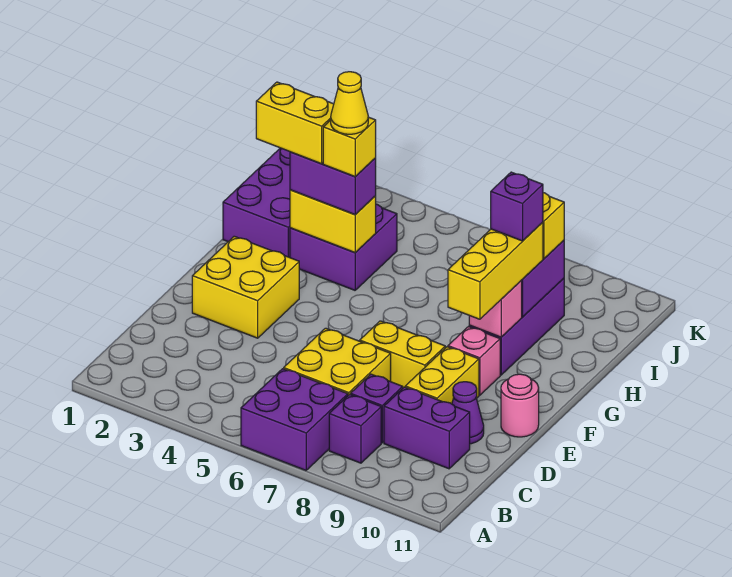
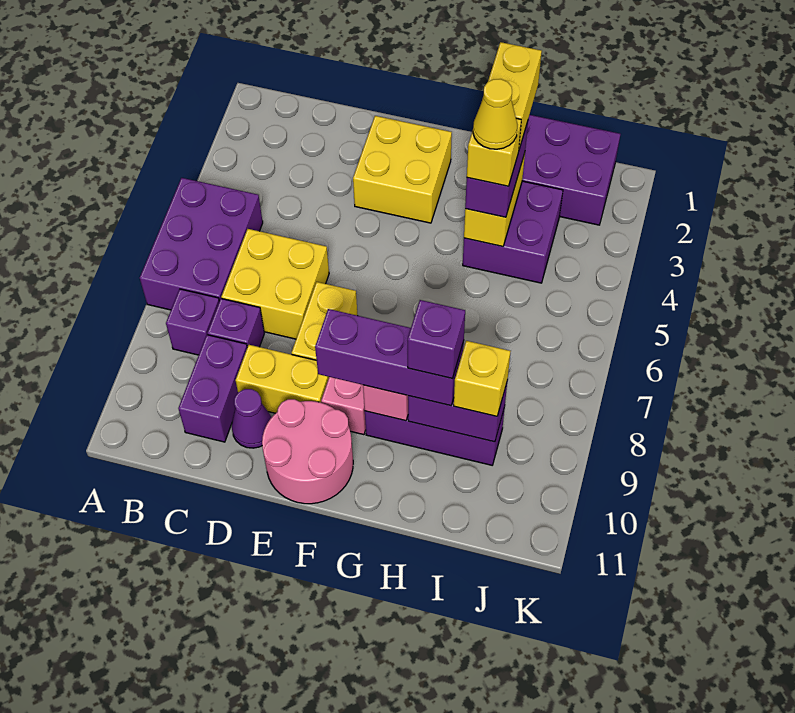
purple 2x2 brick [241,369,348,470] -> purple 2x3 brick [140,178,263,310]
pink 1x1 round brick [501,374,539,437] -> pink 2x2 round brick [262,399,353,504]
yellow 1x3 brick [448,222,543,319] -> purple 1x3 brick [315,309,464,406]

